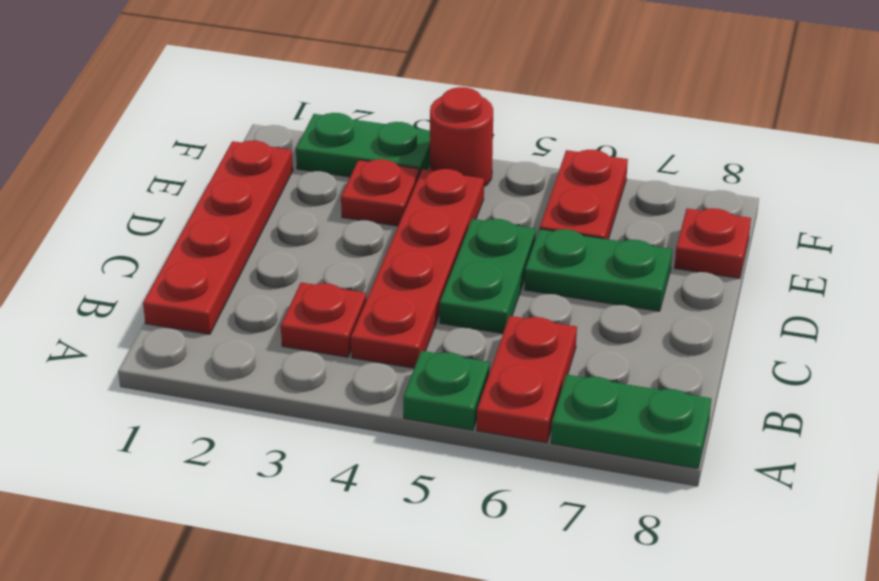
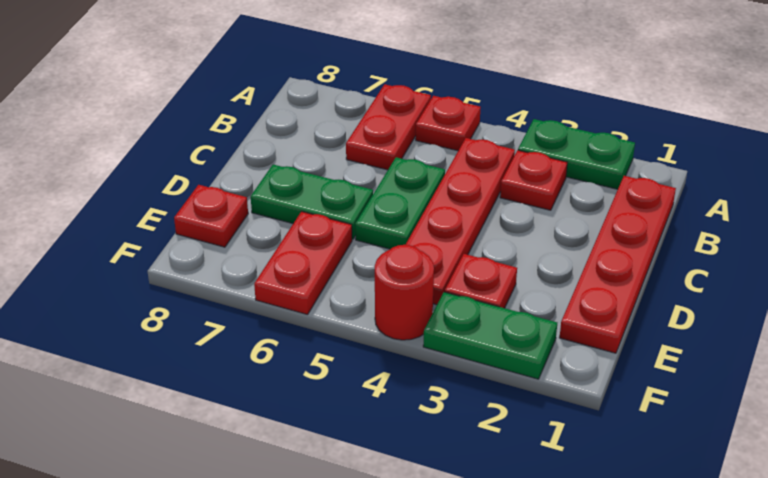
green 1x1 plate [403,351,490,430] -> red 1x1 plate [416,96,481,151]
green 1x2 plate [551,375,711,469] -> green 1x2 plate moved to [518,119,635,189]

